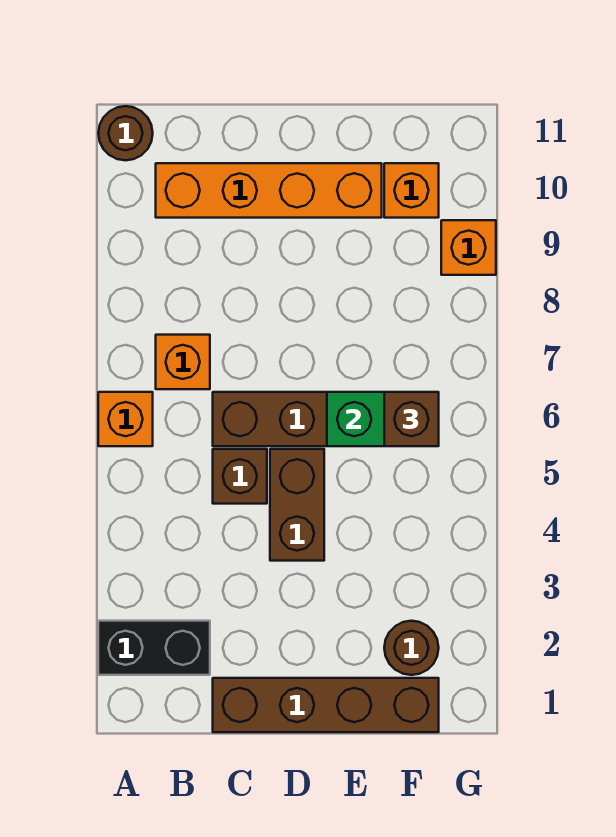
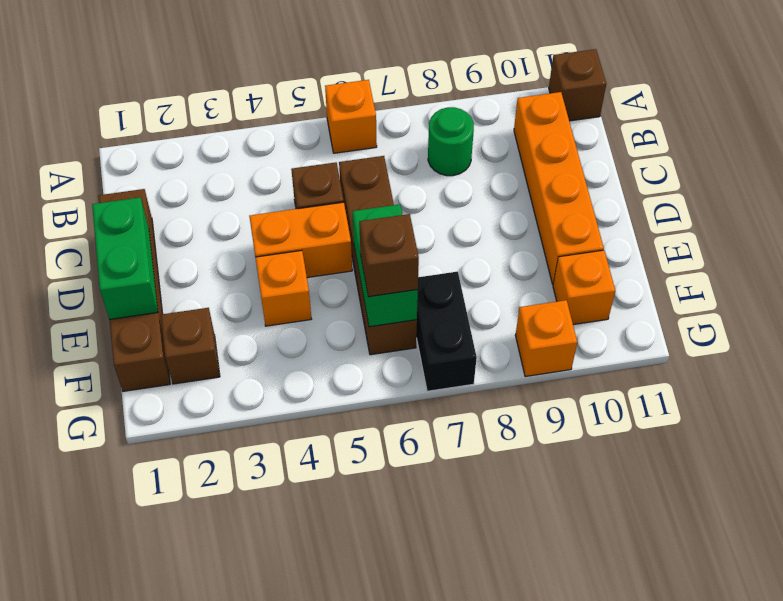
black 1x2 brick [98,621,210,675] -> black 1x2 brick moved to [416,272,477,391]
brown 1x1 round brick [98,106,153,160] -> brown 1x1 brick [549,49,606,121]
orange 1x1 brick [156,335,210,389] -> orange 1x1 brick moved to [255,250,311,326]
none -> green 1x1 round brick [428,107,474,176]
none -> green 1x2 brick [92,197,158,319]
brown 1x2 brick [270,449,324,561] -> orange 1x2 brick [249,202,352,278]
brown 1x1 round brick [384,621,439,675] -> brown 1x1 brick [161,308,220,384]

